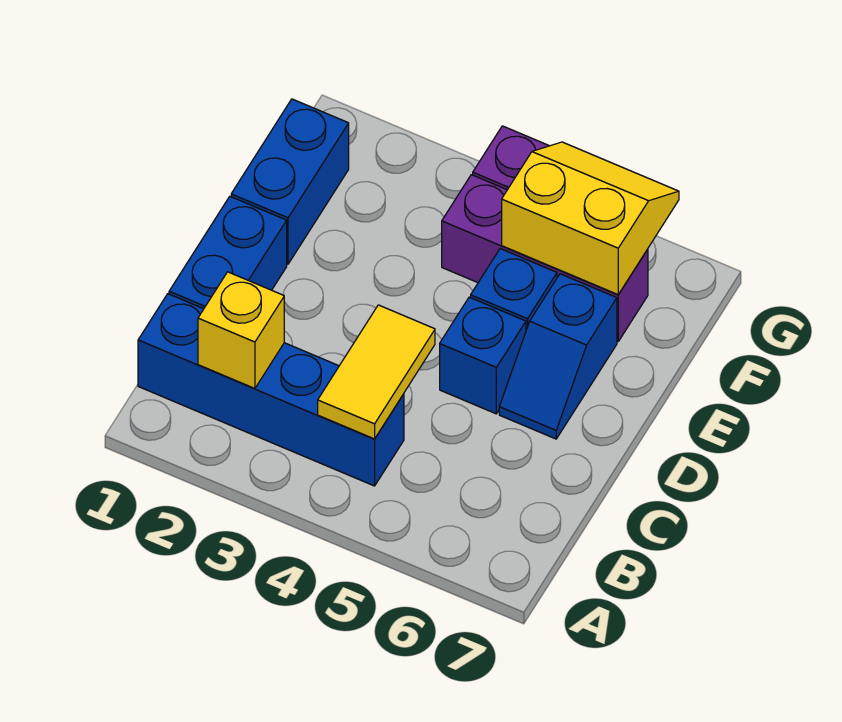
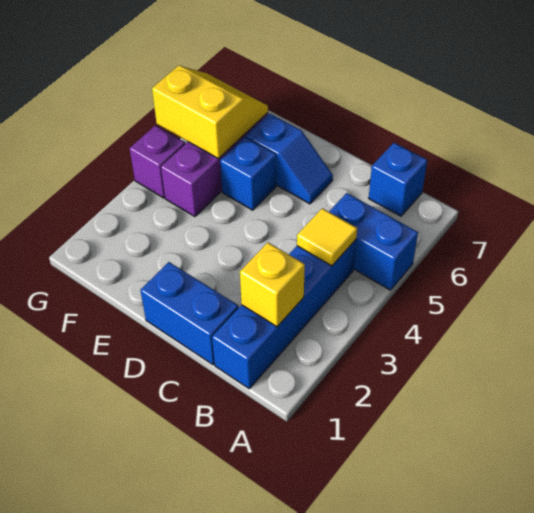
yellow 1x2 tile [318,305,435,439] -> yellow 1x1 tile [297,208,357,266]
blue 1x1 brick [440,297,526,414] -> blue 1x1 brick moved to [369,143,427,216]
blue 1x2 brick [231,99,349,264] -> blue 1x2 brick moved to [329,193,418,290]
yellow 2x2 slope [502,142,679,294] -> yellow 2x2 slope turned to [152,66,268,159]

